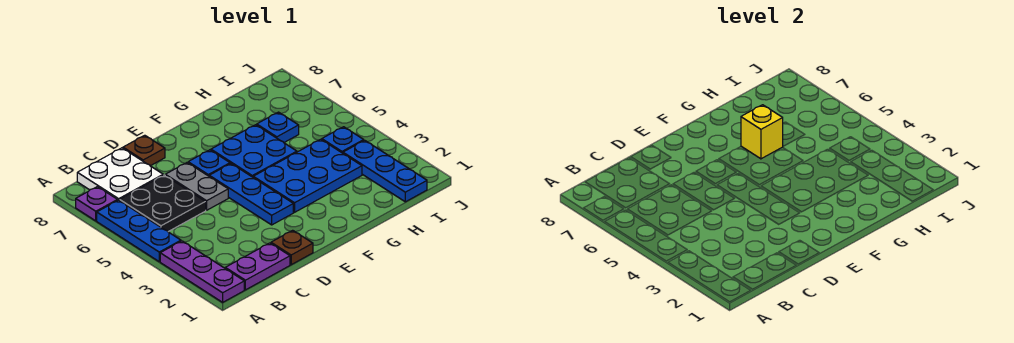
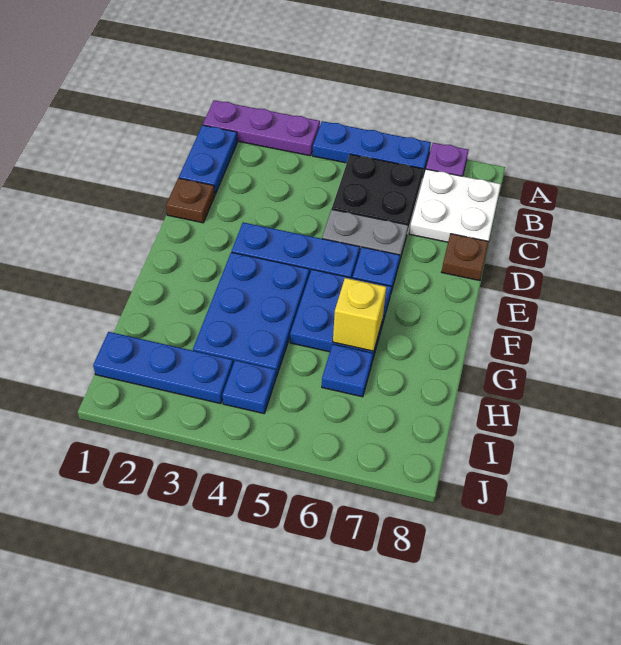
purple 1x2 plate [225,243,290,290] -> blue 1x2 plate [179,125,237,194]

